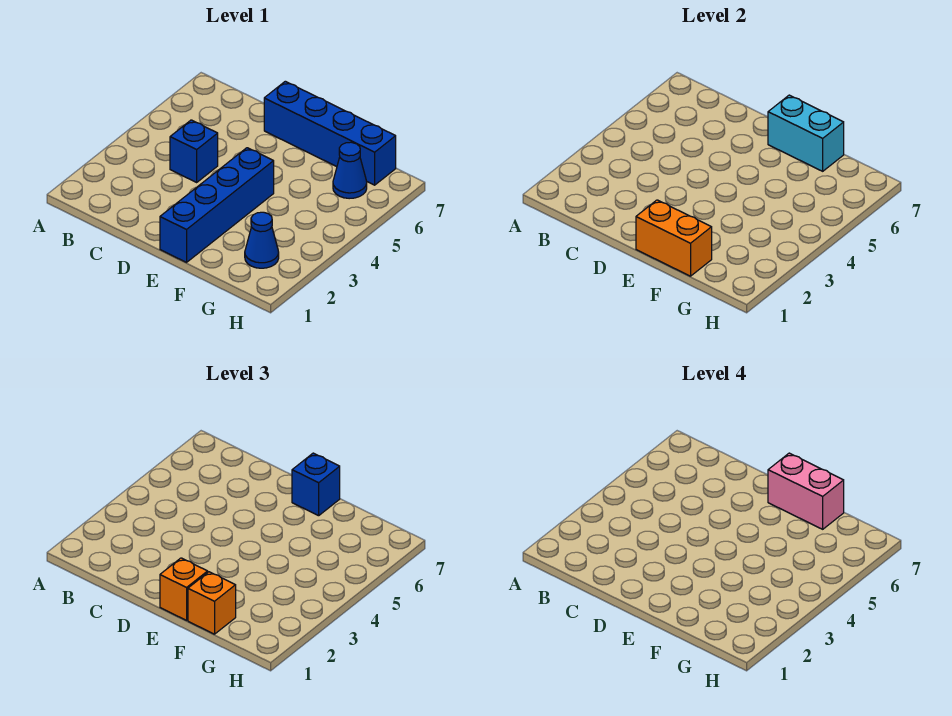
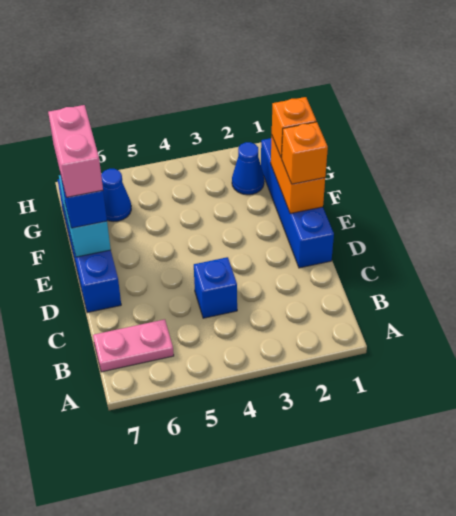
none -> pink 1x2 plate [93,319,174,372]
blue 1x4 brick [160,148,274,262] -> blue 1x4 brick turned to [261,138,334,268]

